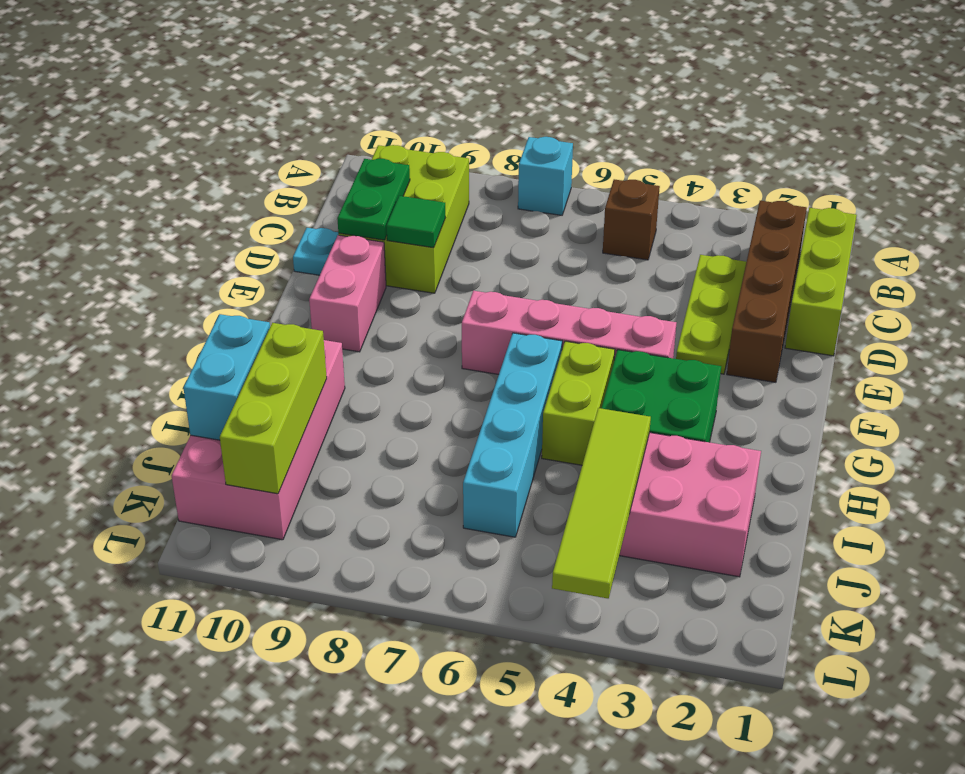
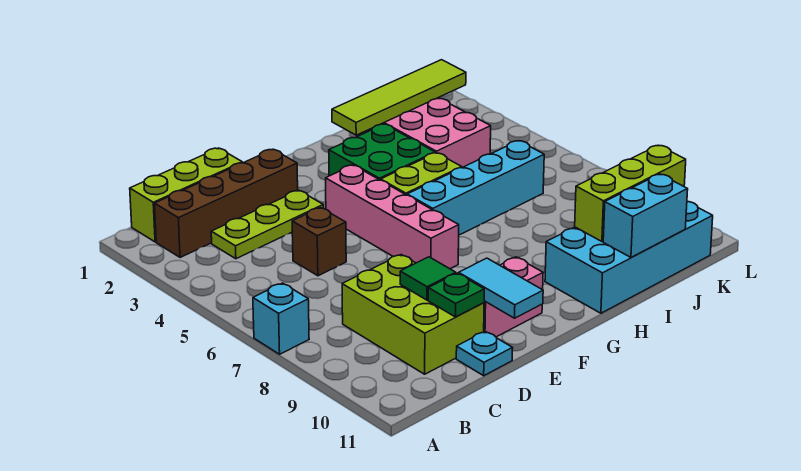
brown 1x1 brick [603,179,660,260] -> brown 1x1 brick moved to [292,208,346,276]
lime 2x3 brick [339,145,469,293] -> lime 2x3 brick turned to [342,255,484,374]
green 1x2 plate [337,159,410,240] -> green 1x1 plate [428,273,484,317]
none -> cyan 1x2 tile [459,258,543,318]
pink 2x4 brick [172,340,345,540] -> cyan 2x4 brick [545,202,713,313]
lime 1x4 tile [552,408,651,598] -> lime 1x4 tile moved to [332,60,466,135]

